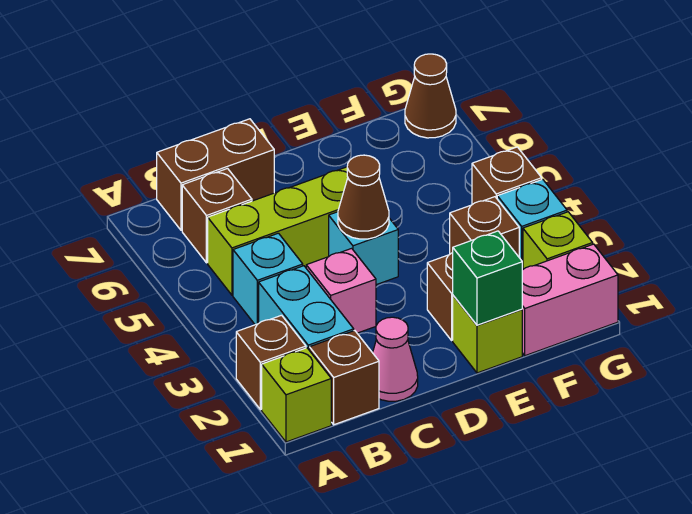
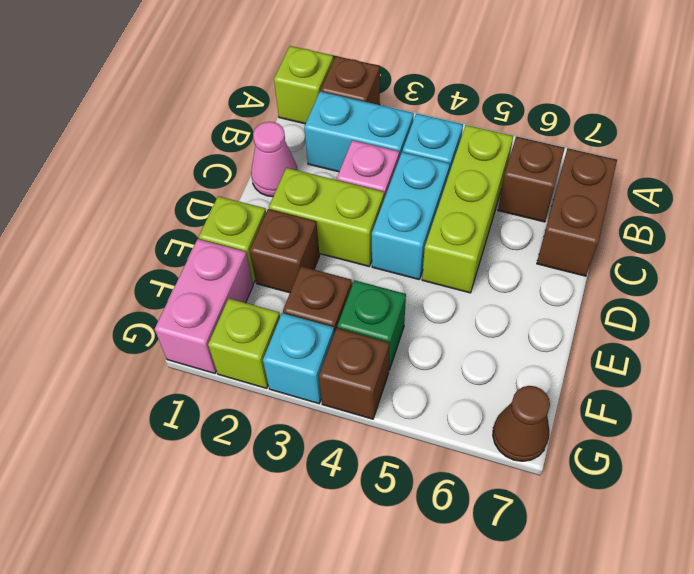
brown 1x1 brick [309,331,379,425] -> none
none -> lime 1x2 brick [269,168,384,266]
cyan 1x1 brick [329,212,398,285] -> cyan 1x2 brick [372,152,450,279]
brown 1x1 cone [338,155,389,239] -> none
green 1x1 brick [453,231,522,325] -> green 1x1 brick moved to [337,280,406,370]

